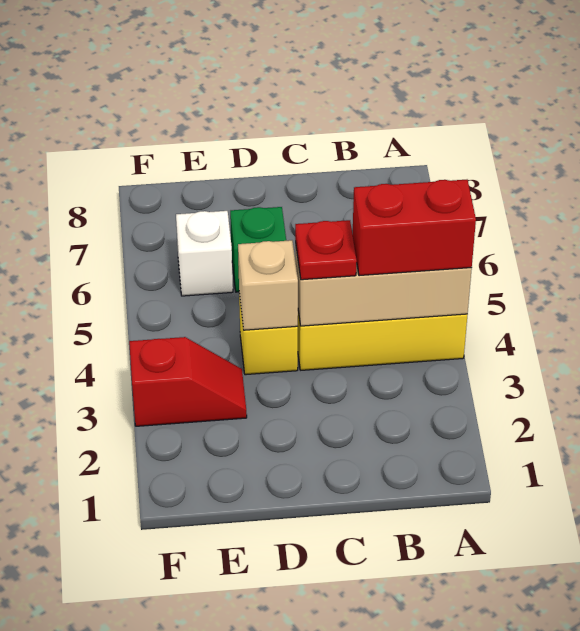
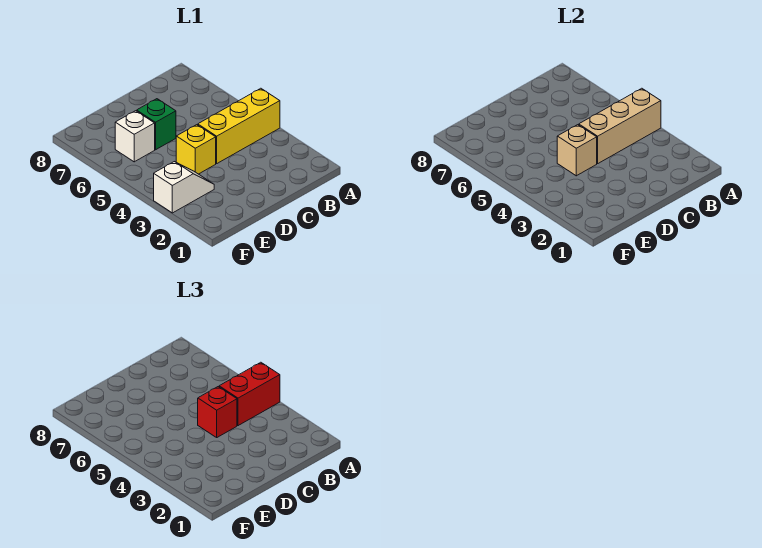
red 1x1 plate [295,220,357,280] -> red 1x1 brick [198,387,237,437]
red 1x2 slope [129,337,247,426] -> white 1x2 slope [154,162,214,213]

